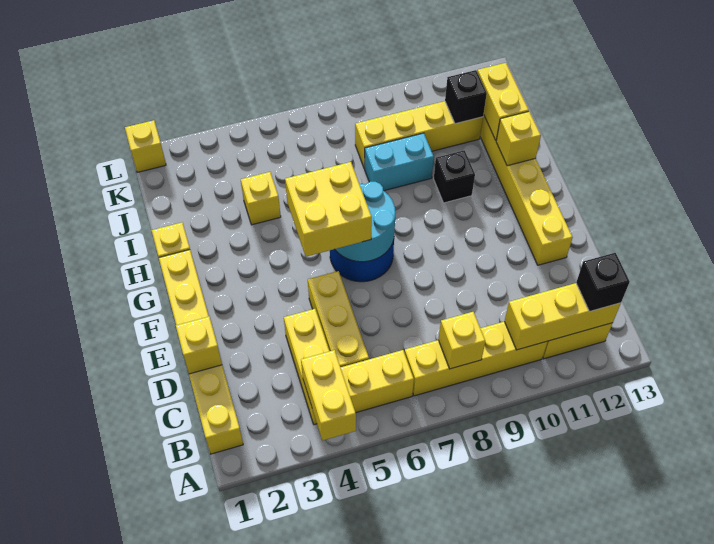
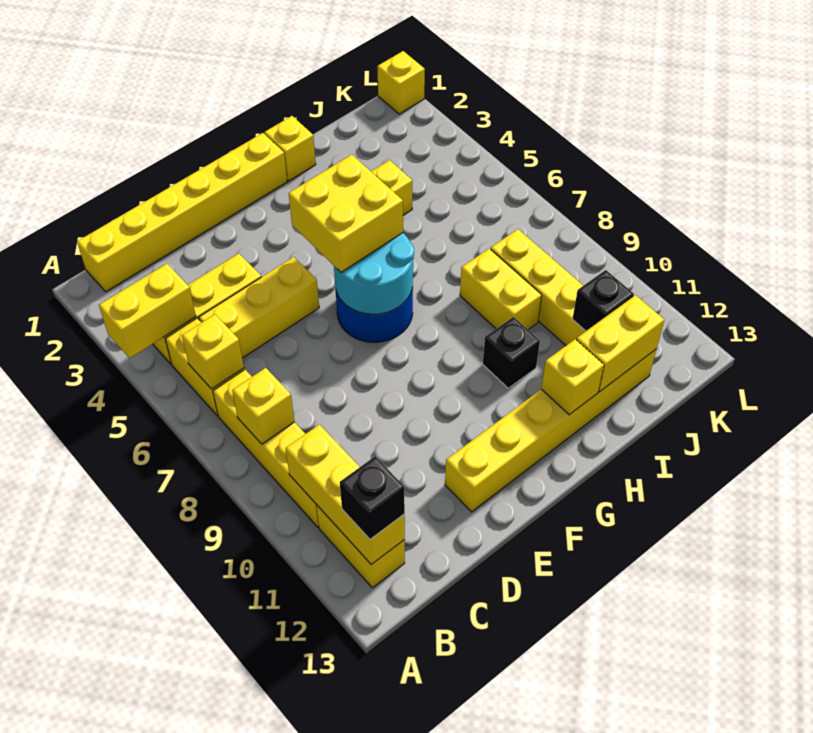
yellow 1x1 brick [176,317,222,374] -> yellow 1x1 brick moved to [182,314,244,389]
cyan 1x2 brick [365,133,434,191] -> yellow 1x2 brick [460,248,542,329]

